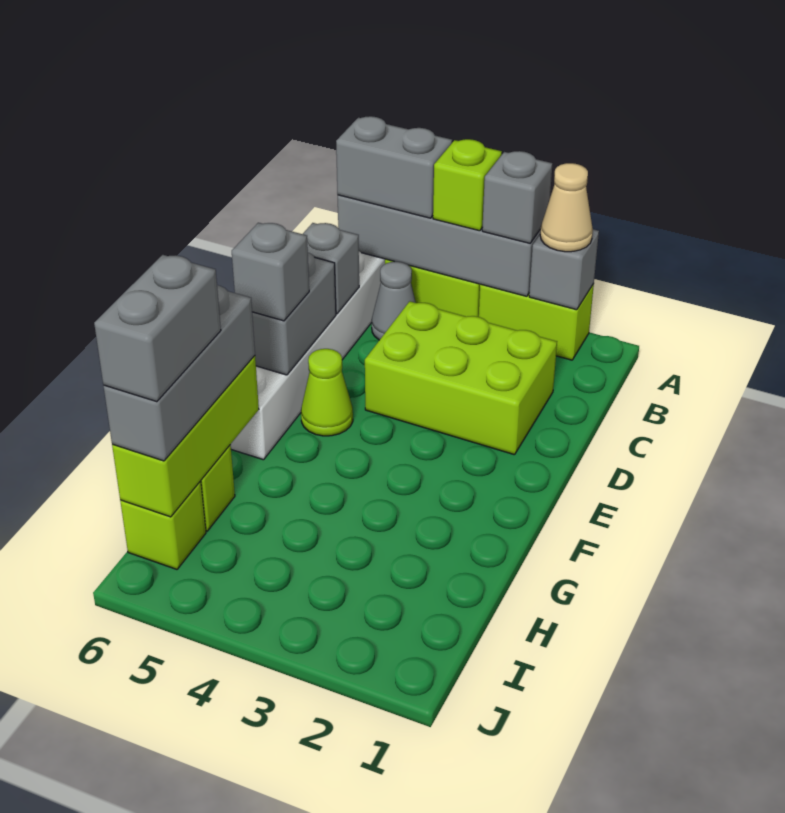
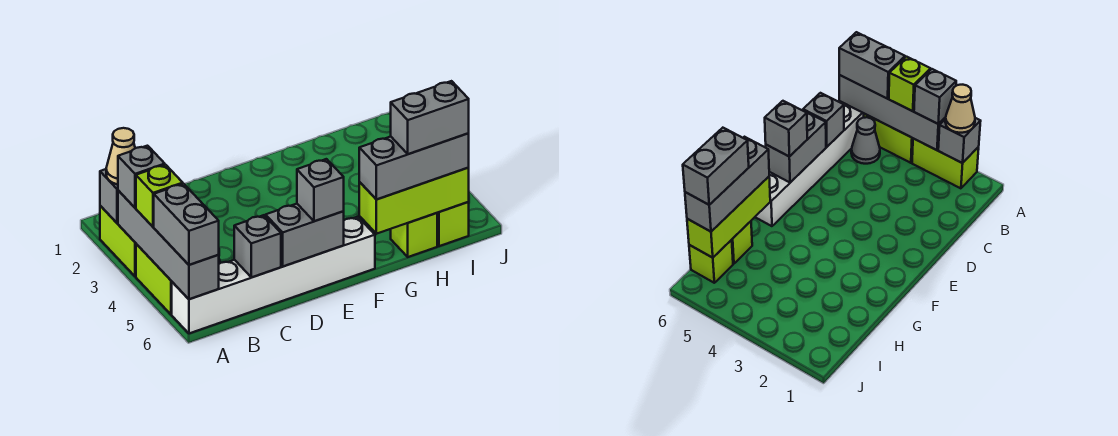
lime 2x3 brick [365,301,557,455] -> none
lime 1x1 cone [301,349,353,436] -> none

